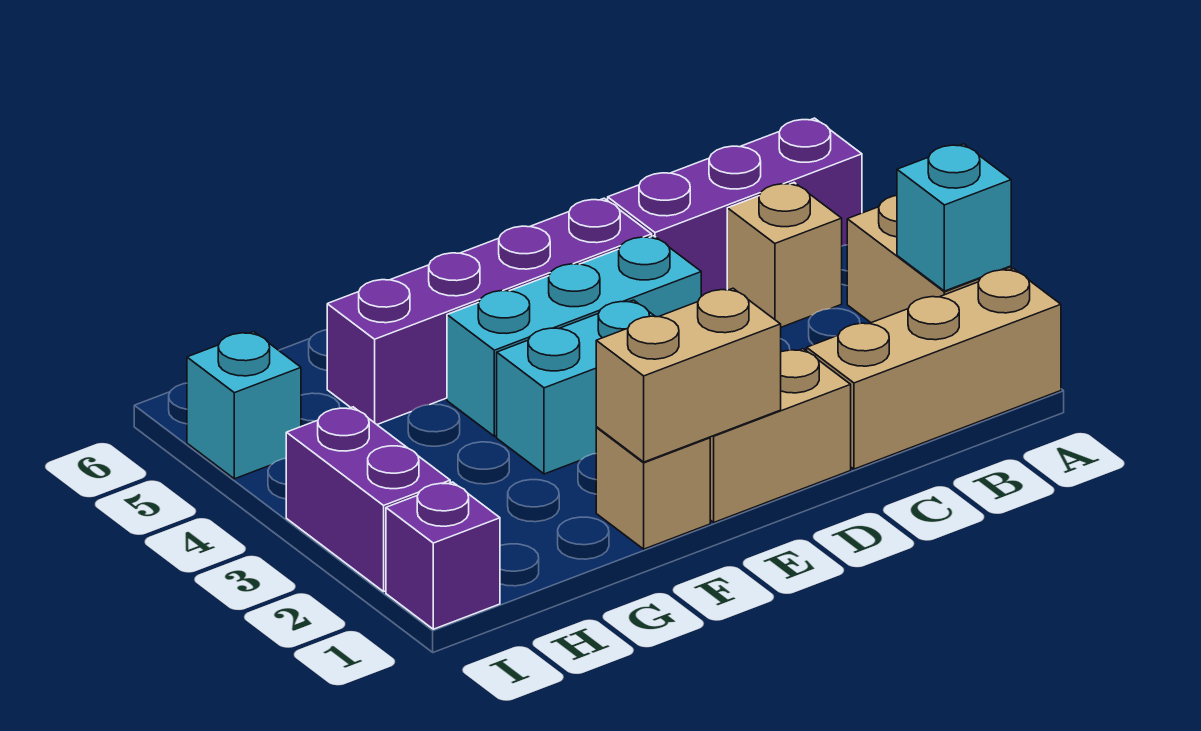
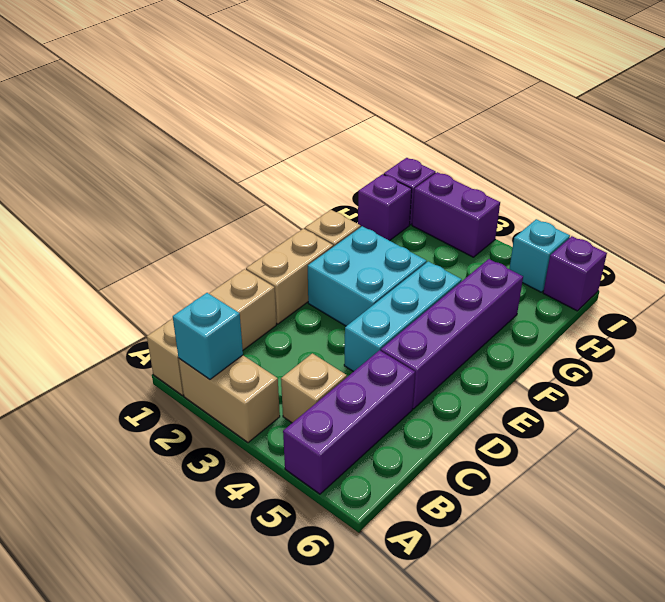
tan 1x2 brick [596,288,781,462] -> none
cyan 1x2 brick [497,300,655,474] -> cyan 2x2 brick [308,226,427,326]
none -> purple 1x1 brick [358,174,412,241]
none -> purple 1x1 brick [543,236,607,311]

